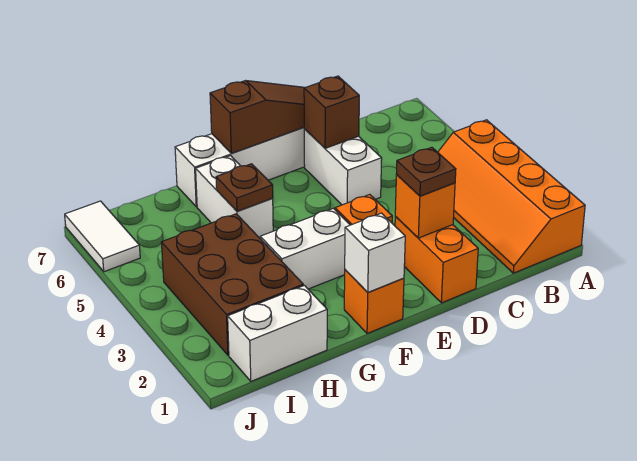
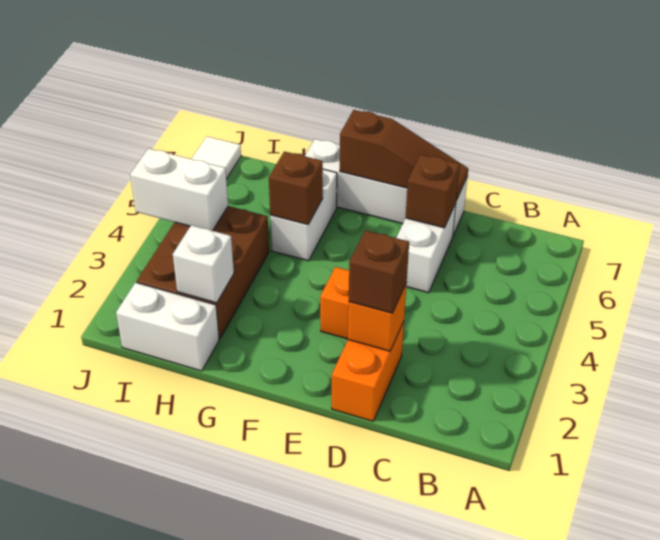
orange 2x4 slope [438,120,585,273] -> none
brown 1x1 plate [396,147,456,196] -> brown 1x1 brick [349,230,409,313]
orange 1x1 brick [344,270,404,334] -> none
white 1x1 brick [345,213,405,292] -> white 1x1 brick moved to [173,225,234,303]
white 1x2 brick [260,208,350,289] -> white 1x2 brick moved to [130,148,228,231]
brown 1x1 plate [216,164,273,211] -> brown 1x1 brick [269,151,323,225]

